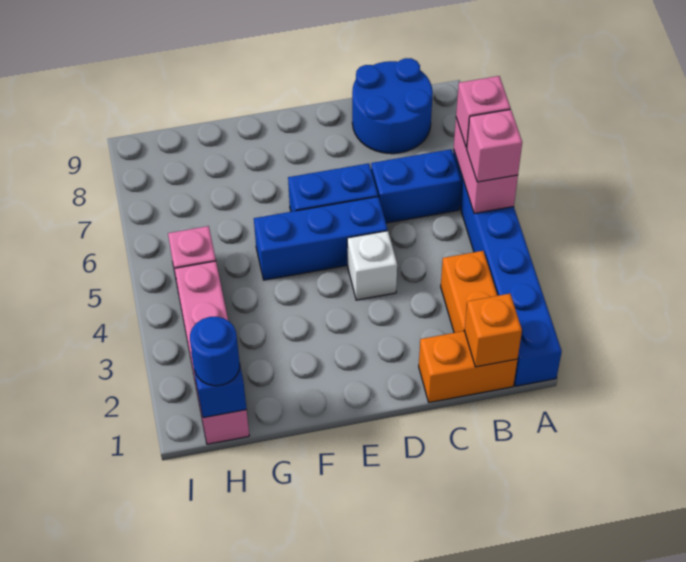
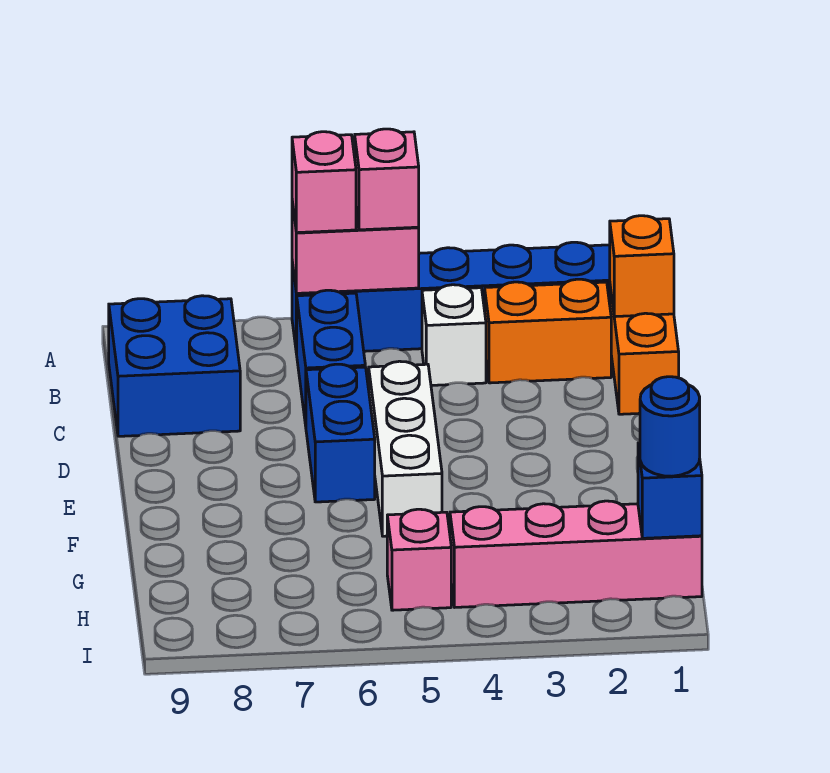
blue 2x2 round brick [352,58,433,154] -> blue 2x2 brick [109,296,240,436]
white 1x1 brick [347,231,397,300] -> white 1x1 brick moved to [422,285,486,385]
blue 1x3 brick [254,197,388,280] -> white 1x3 brick [369,361,442,536]

